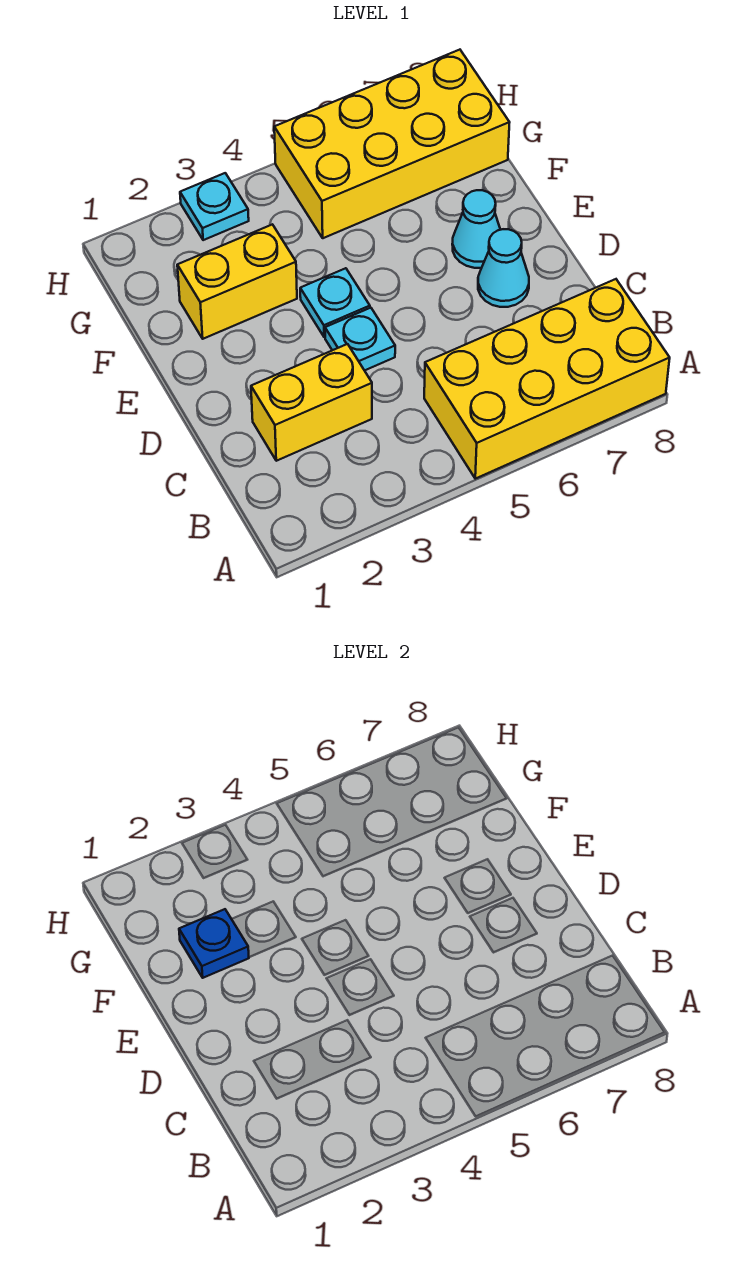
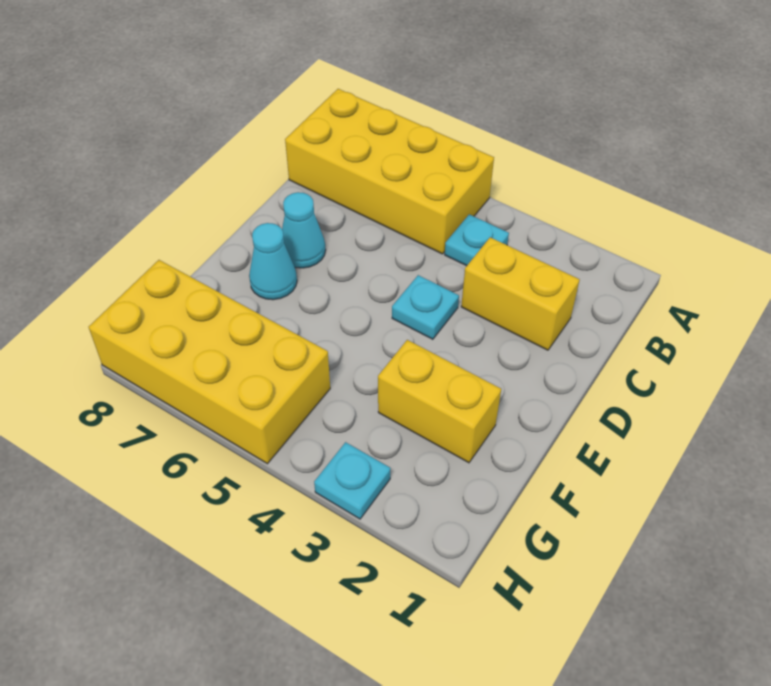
cyan 1x1 plate [300,268,370,337] -> cyan 1x1 plate moved to [445,214,509,266]
blue 1x1 plate [179,909,249,978] -> none

